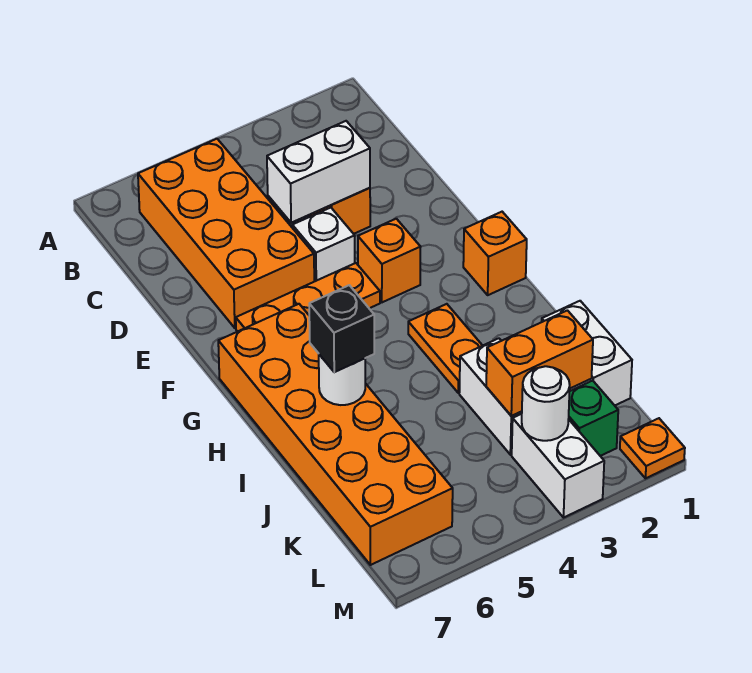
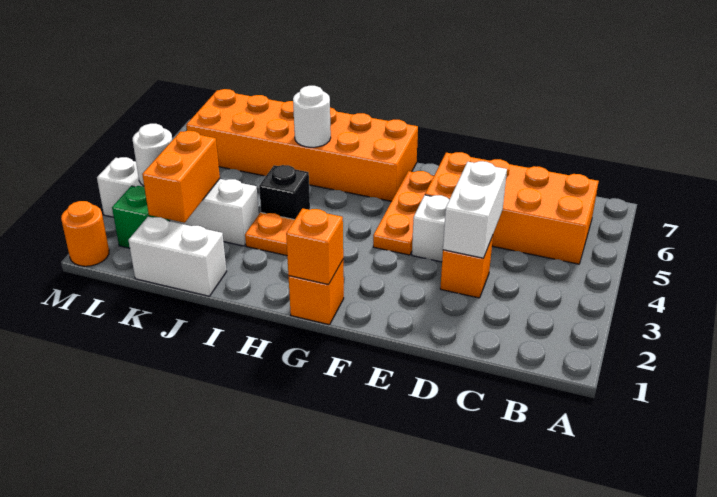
orange 1x1 brick [358,219,420,302] -> orange 1x1 brick moved to [286,208,343,285]
black 1x1 brick [309,285,374,372] -> black 1x1 brick moved to [259,165,310,220]
orange 1x1 plate [620,418,685,478] -> orange 1x1 round brick [61,201,109,266]

